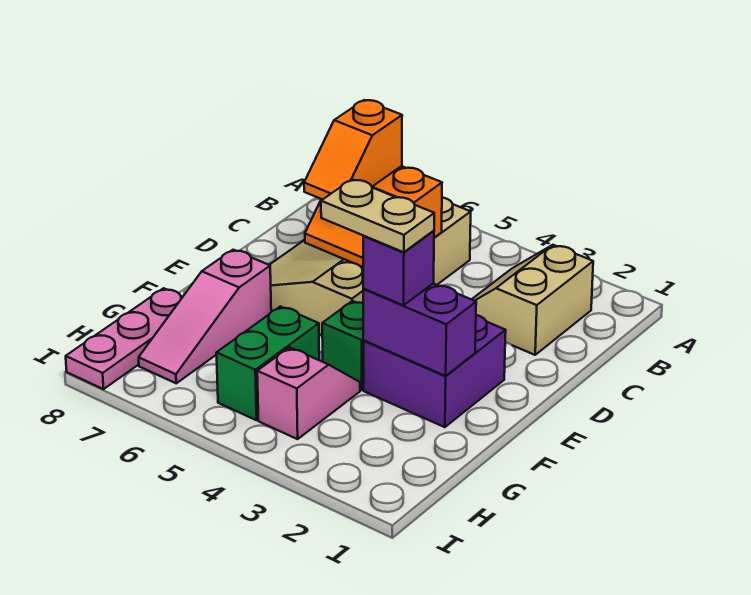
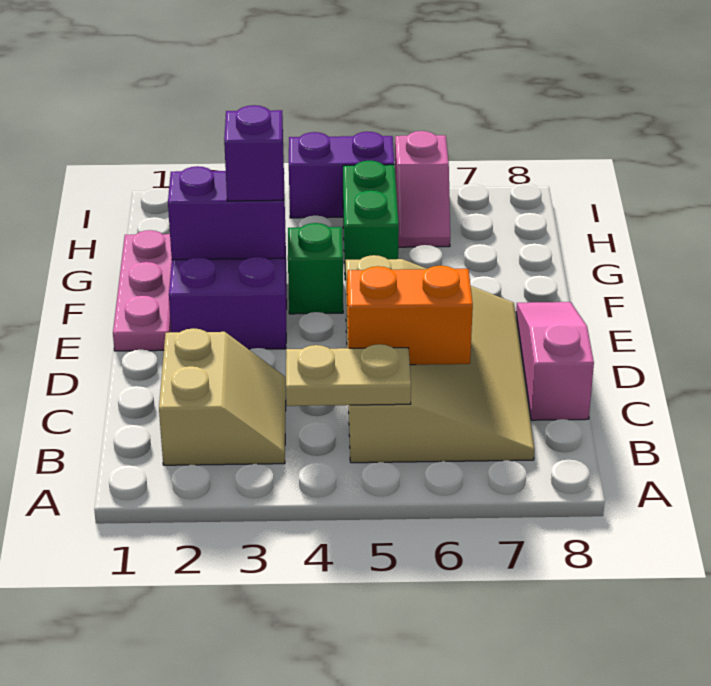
orange 1x2 slope [304,100,402,200] -> none
tan 1x2 plate [321,179,434,252] -> tan 1x2 plate moved to [286,344,411,406]
pink 1x3 slope [139,250,271,383] -> pink 1x3 slope moved to [516,302,594,420]
pink 1x2 slope [257,347,360,439] -> pink 1x2 slope moved to [395,131,450,247]
pink 1x3 plate [66,288,182,389] -> pink 1x3 plate moved to [113,230,172,351]
none -> purple 1x2 brick [289,132,395,218]

